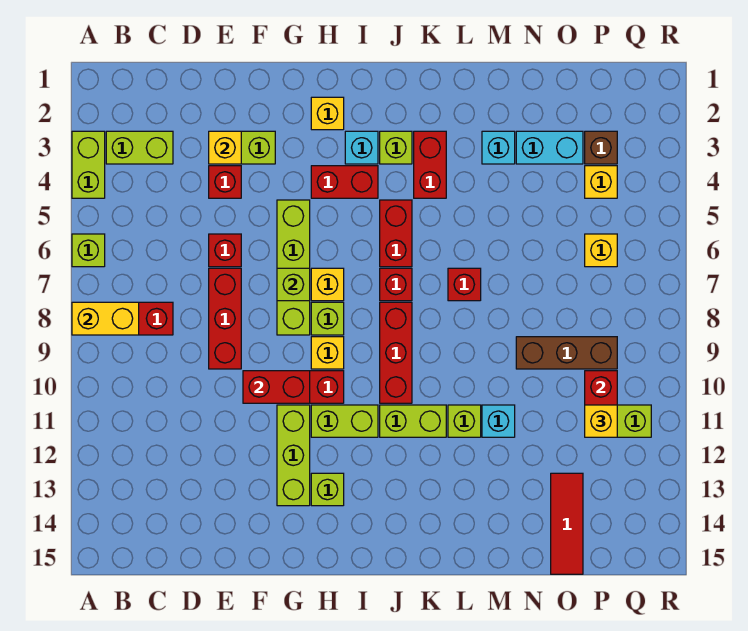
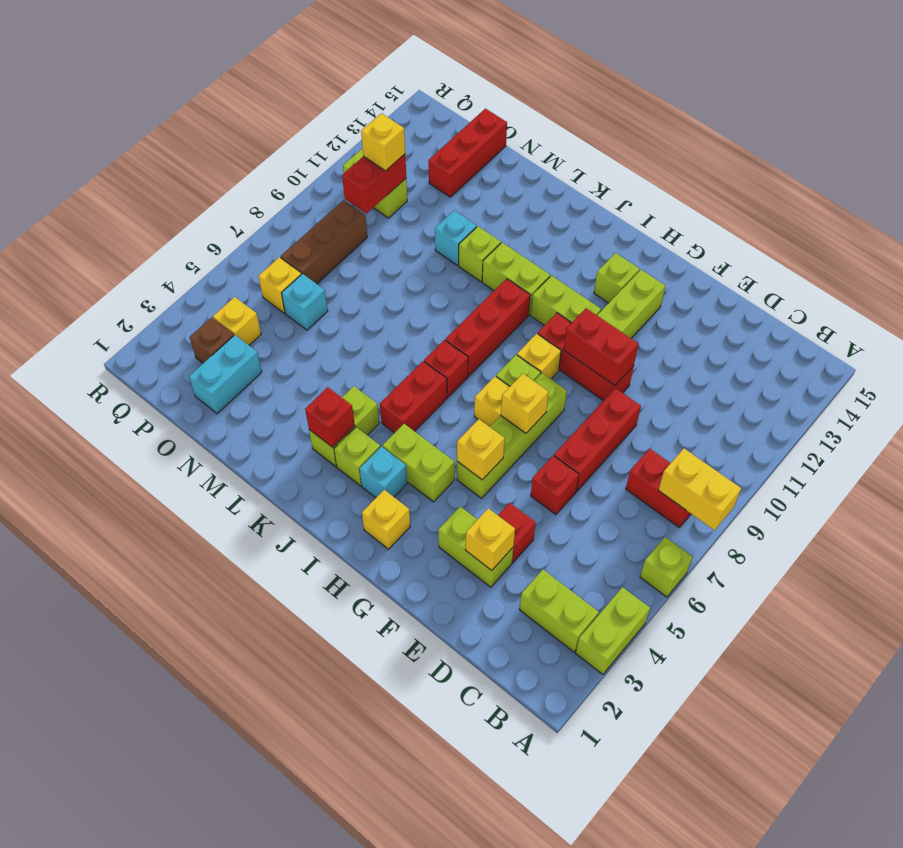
none -> yellow 1x1 brick [457,419,505,480]
lime 1x1 brick [277,268,310,301] -> yellow 1x1 brick [501,374,549,433]
red 1x2 brick [311,166,378,198] -> lime 1x2 brick [383,424,455,502]
red 1x2 brick [414,131,446,198] -> lime 1x2 brick [309,386,379,466]
red 1x1 brick [448,268,481,301] -> red 1x1 brick moved to [305,387,355,447]
cyan 1x1 brick [482,131,515,164] -> cyan 1x1 brick moved to [282,274,328,330]
cyan 1x2 brick [516,131,583,164] -> cyan 1x2 brick turned to [189,335,262,414]
brown 1x3 brick [516,337,617,369] -> brown 1x3 brick turned to [281,200,367,284]
red 1x3 tile [551,473,583,574] -> red 1x3 brick [428,109,507,197]

